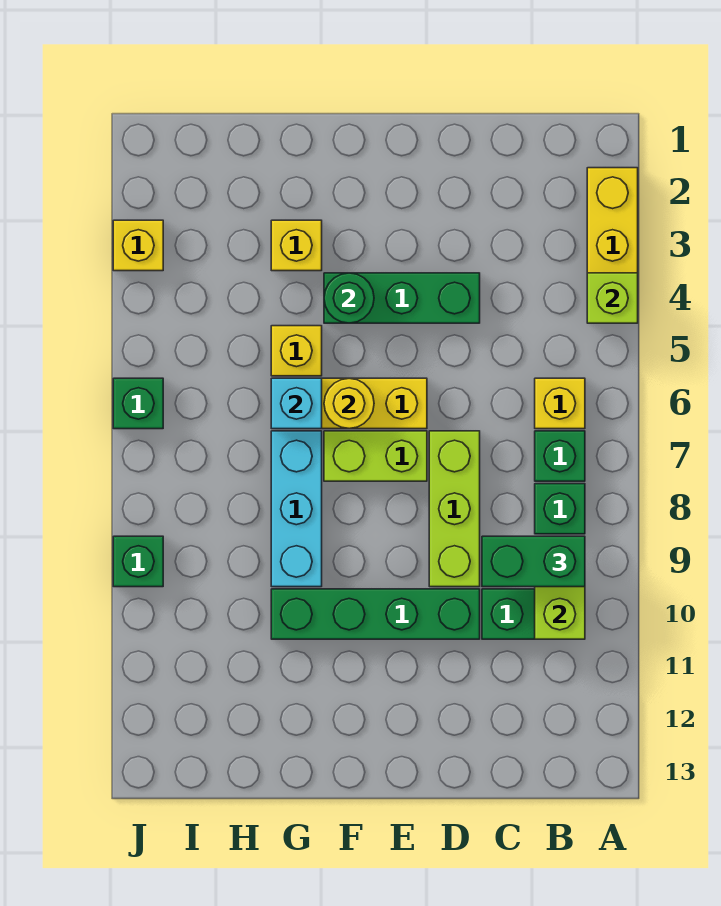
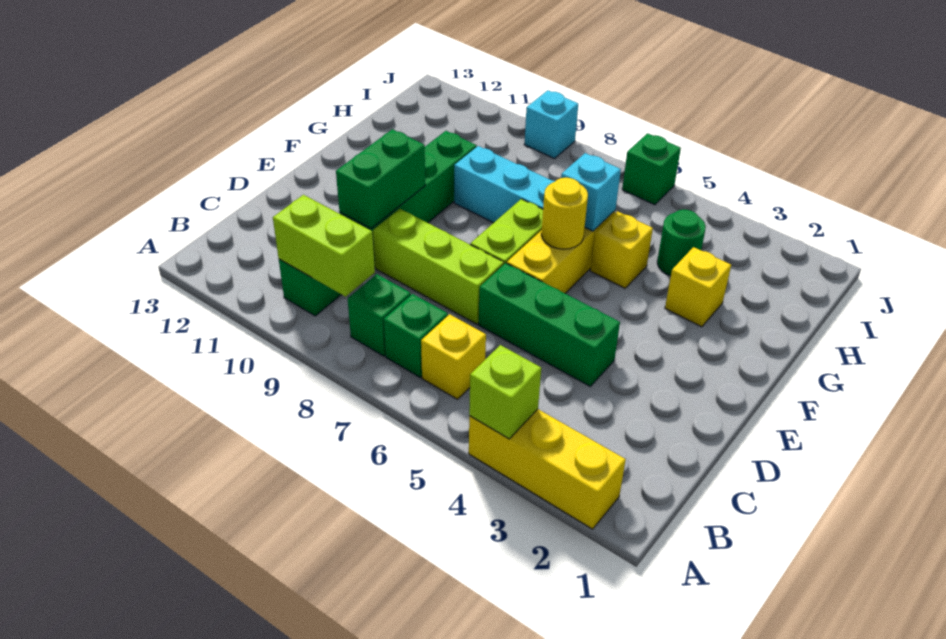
green 1x2 brick [482,536,585,587] -> green 1x2 brick moved to [336,129,425,229]
green 1x3 brick [324,273,480,323] -> green 1x3 brick turned to [479,263,620,386]
green 1x1 round brick [324,273,374,323] -> green 1x1 round brick moved to [657,210,706,276]
yellow 1x1 brick [113,220,163,271] -> none
green 1x1 brick [113,536,163,587] -> cyan 1x1 brick [524,90,578,159]

